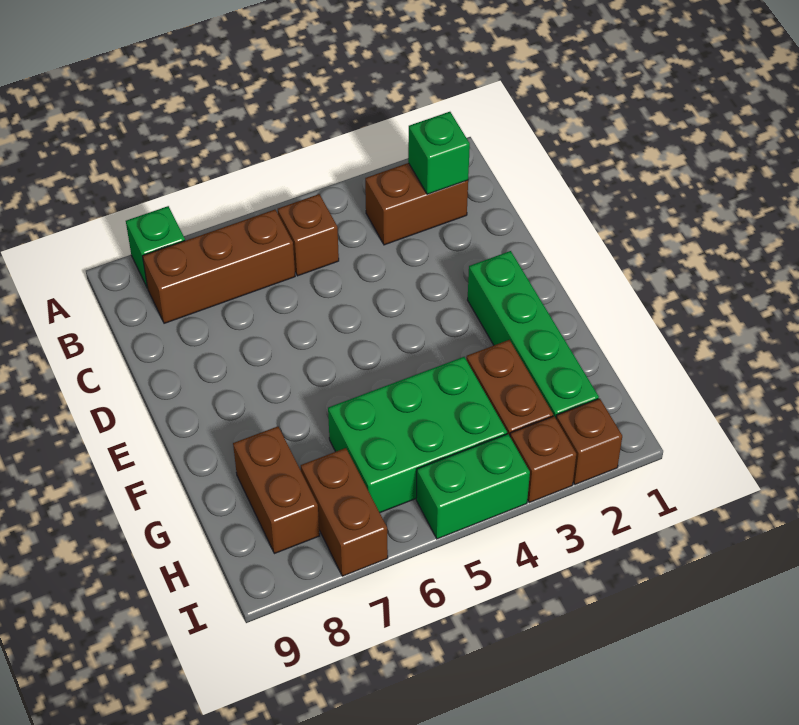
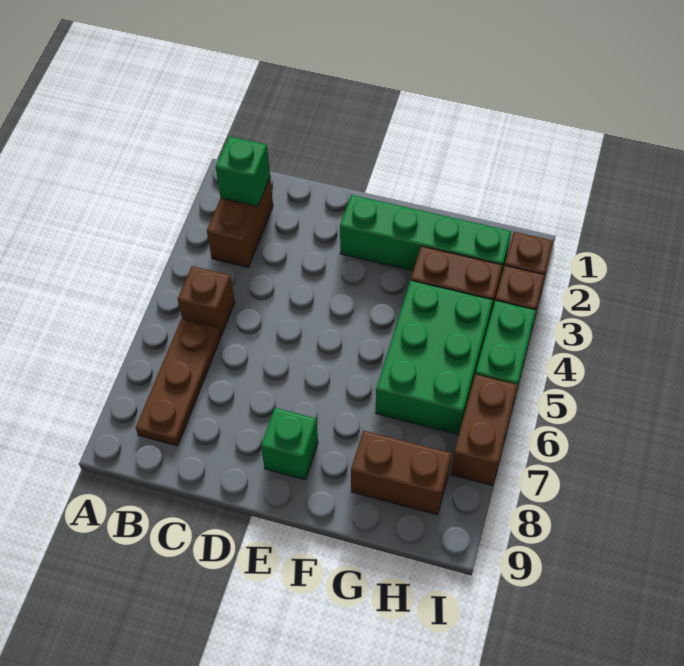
green 1x1 brick [126,206,185,288] -> green 1x1 brick moved to [261,408,318,480]
brown 1x3 brick [143,210,295,323] -> brown 1x3 plate [136,319,221,446]
brown 1x2 brick [301,448,388,576] -> brown 1x2 brick turned to [451,374,518,486]

